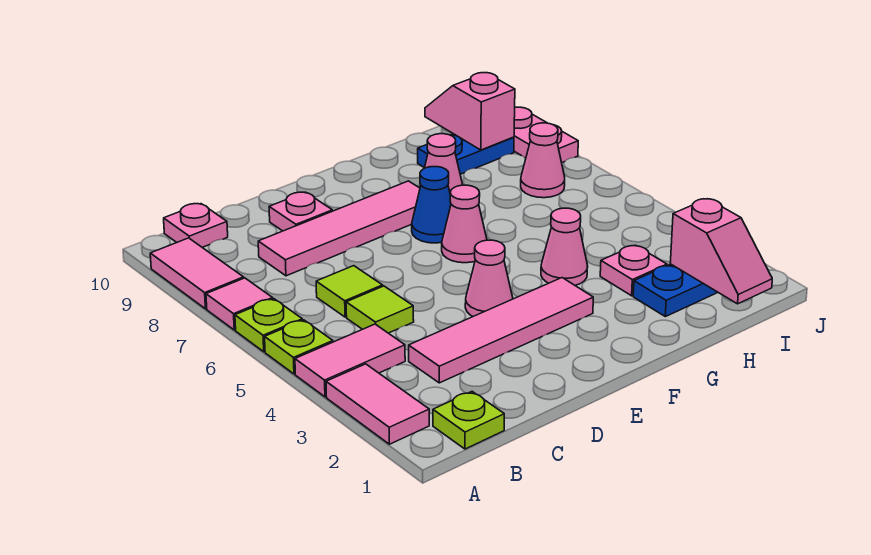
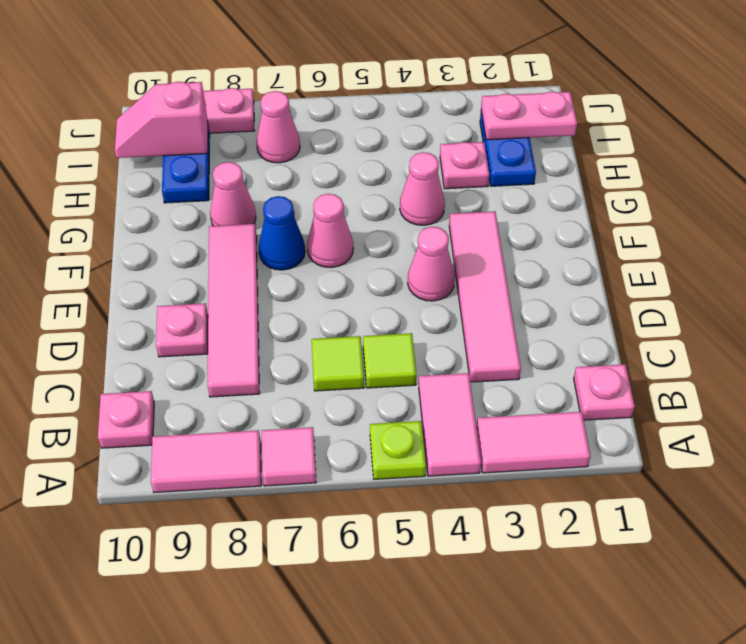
lime 1x1 plate [235,299,302,352] -> none
lime 1x1 plate [433,392,504,449] -> pink 1x1 plate [574,364,635,420]
pink 1x2 slope [670,199,772,304] -> pink 1x2 plate [481,91,577,140]

